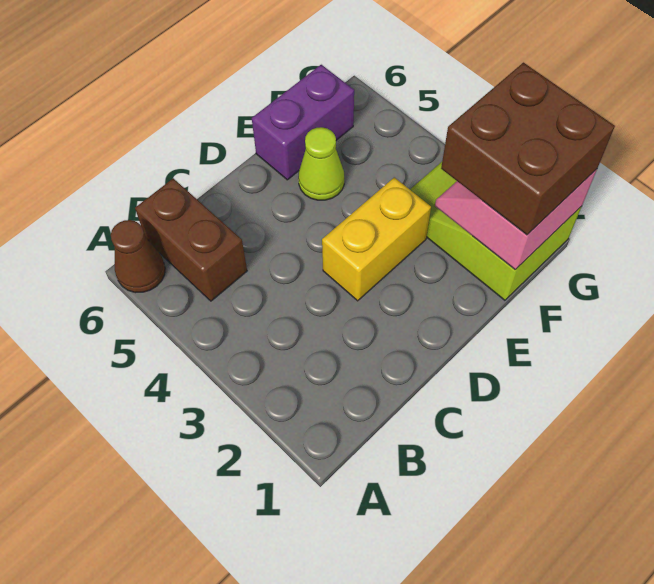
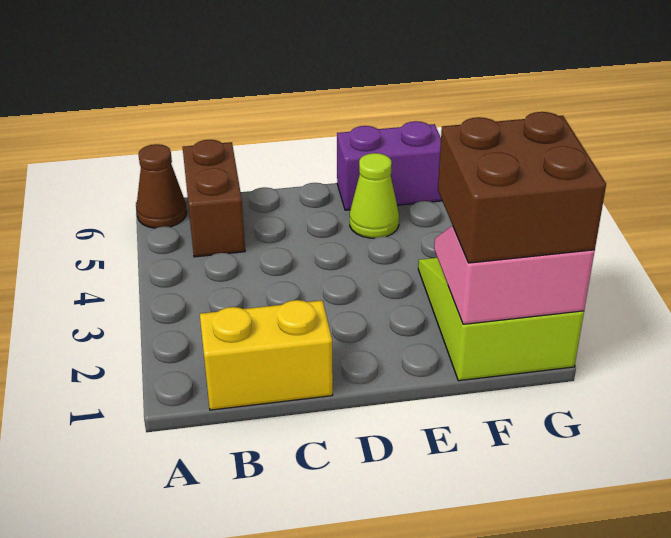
yellow 1x2 brick [322,177,431,301] -> yellow 1x2 brick moved to [200,300,333,410]

